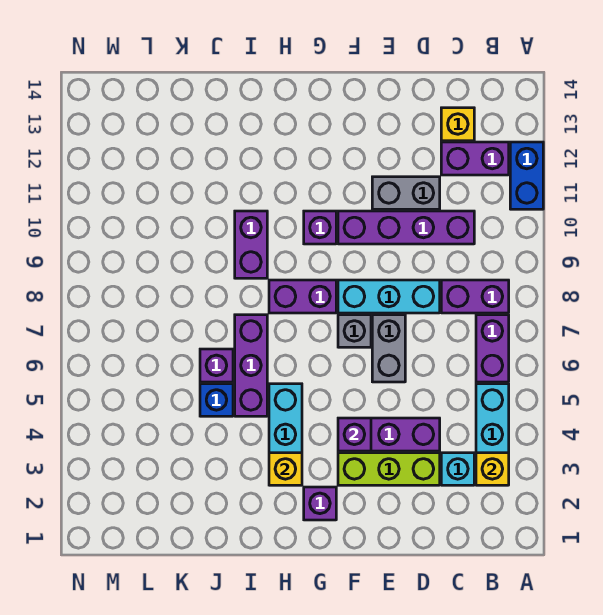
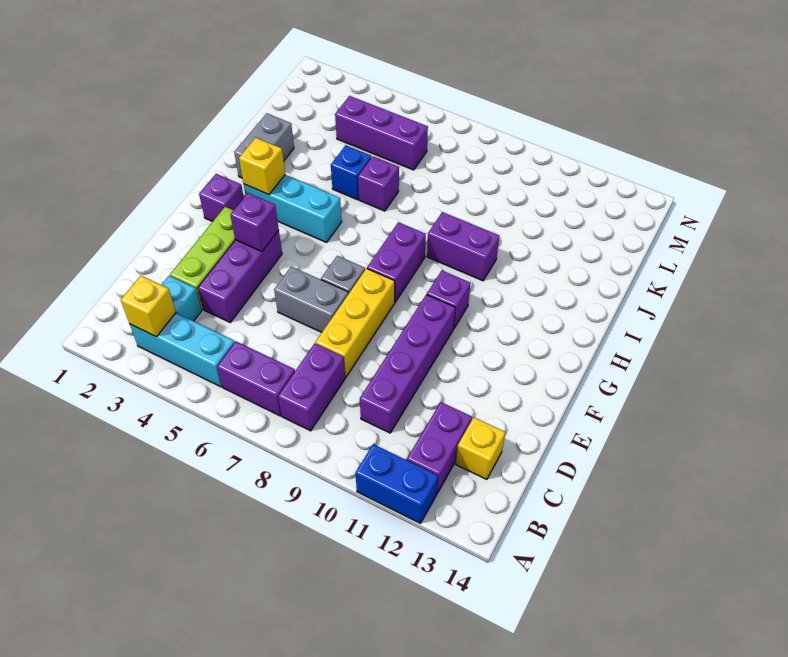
cyan 1x3 brick [338,280,440,313] -> yellow 1x3 brick [315,269,395,377]
grey 1x2 brick [372,177,440,209] -> grey 1x2 brick moved to [234,113,294,178]
purple 1x3 brick [235,315,267,416] -> purple 1x3 brick moved to [335,96,428,170]

